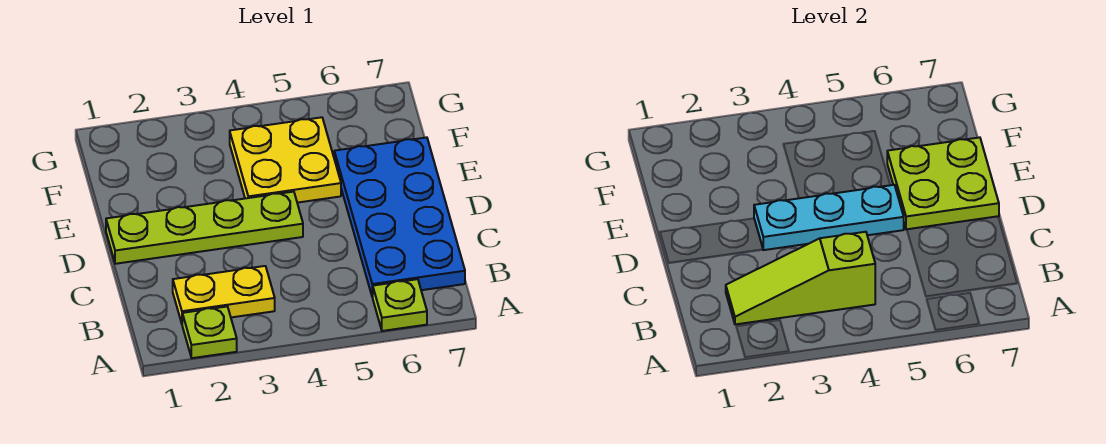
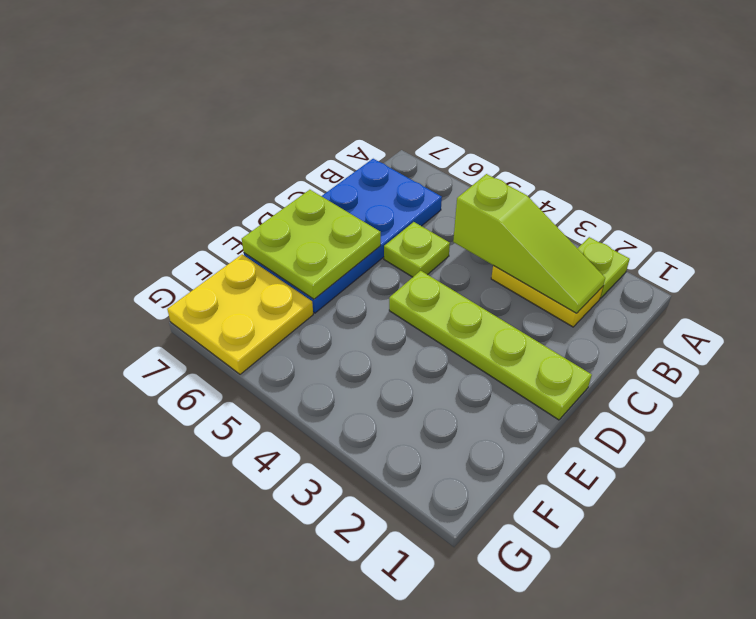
lime 1x1 plate [373,279,427,331] -> lime 1x1 plate moved to [384,222,450,277]
cyan 1x3 plate [754,185,904,250] -> none
yellow 2x2 plate [230,117,341,203] -> yellow 2x2 plate moved to [167,254,313,374]

